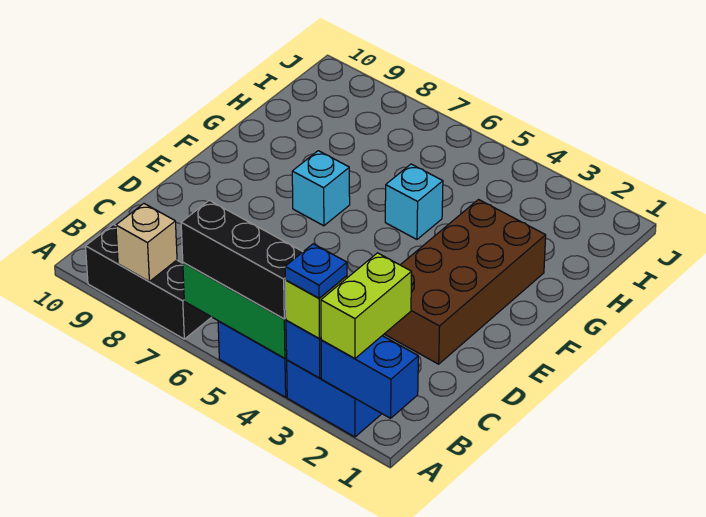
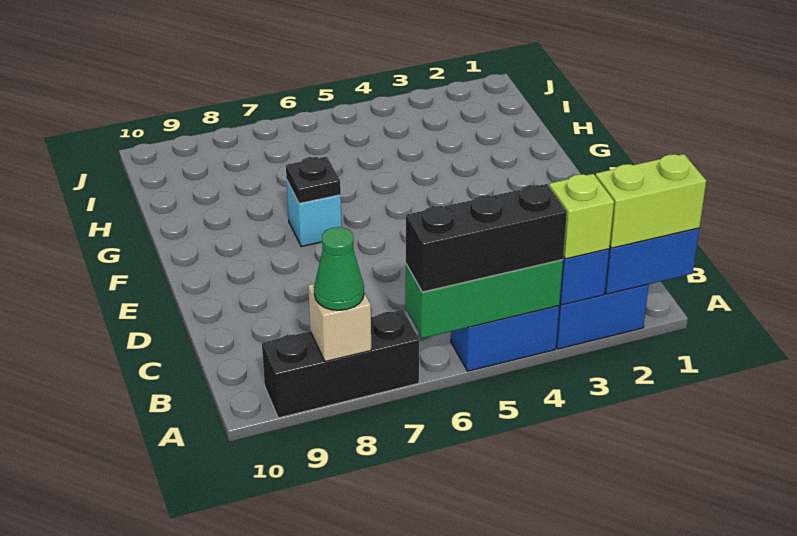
lime 1x2 brick [321,253,412,358] -> lime 1x2 brick turned to [595,154,706,248]
blue 1x1 plate [285,244,347,298] -> none
none -> green 1x1 cone [314,227,364,310]
brown 2x4 brick [385,200,546,364] -> none
none -> black 1x1 plate [286,156,341,204]
cyan 1x1 brick [385,164,443,239] -> none

